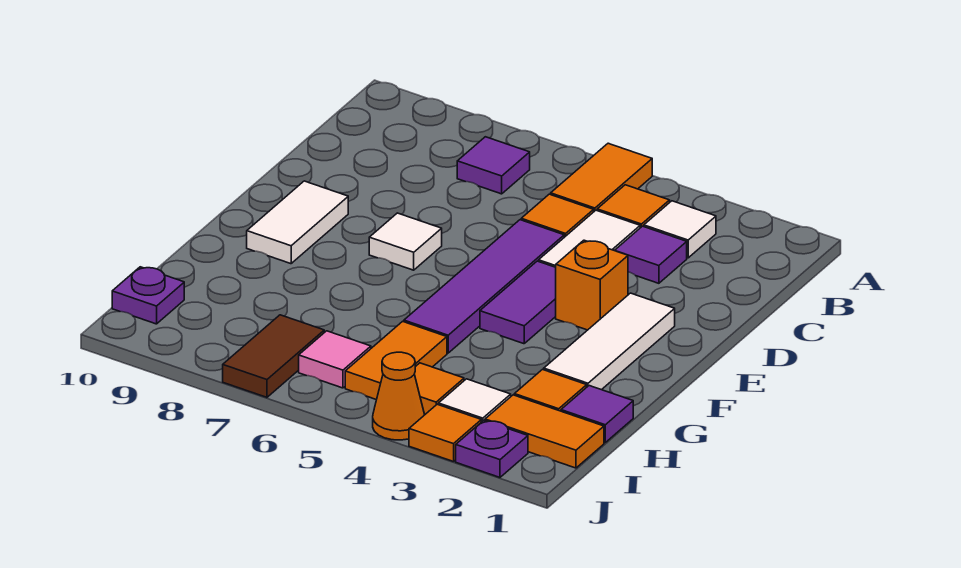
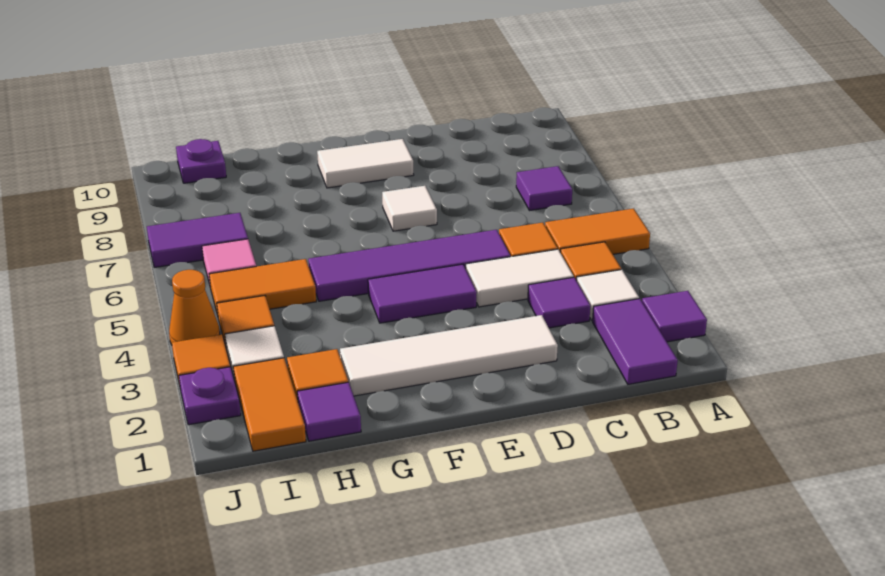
none -> purple 1x1 tile [642,291,707,342]
none -> purple 1x2 tile [593,299,678,384]
white 1x3 tile [544,293,675,390] -> white 1x4 tile [340,315,558,396]
orange 1x1 brick [556,240,628,330] -> none
brown 1x2 tile [223,315,324,397] -> purple 1x2 tile [147,213,248,267]

